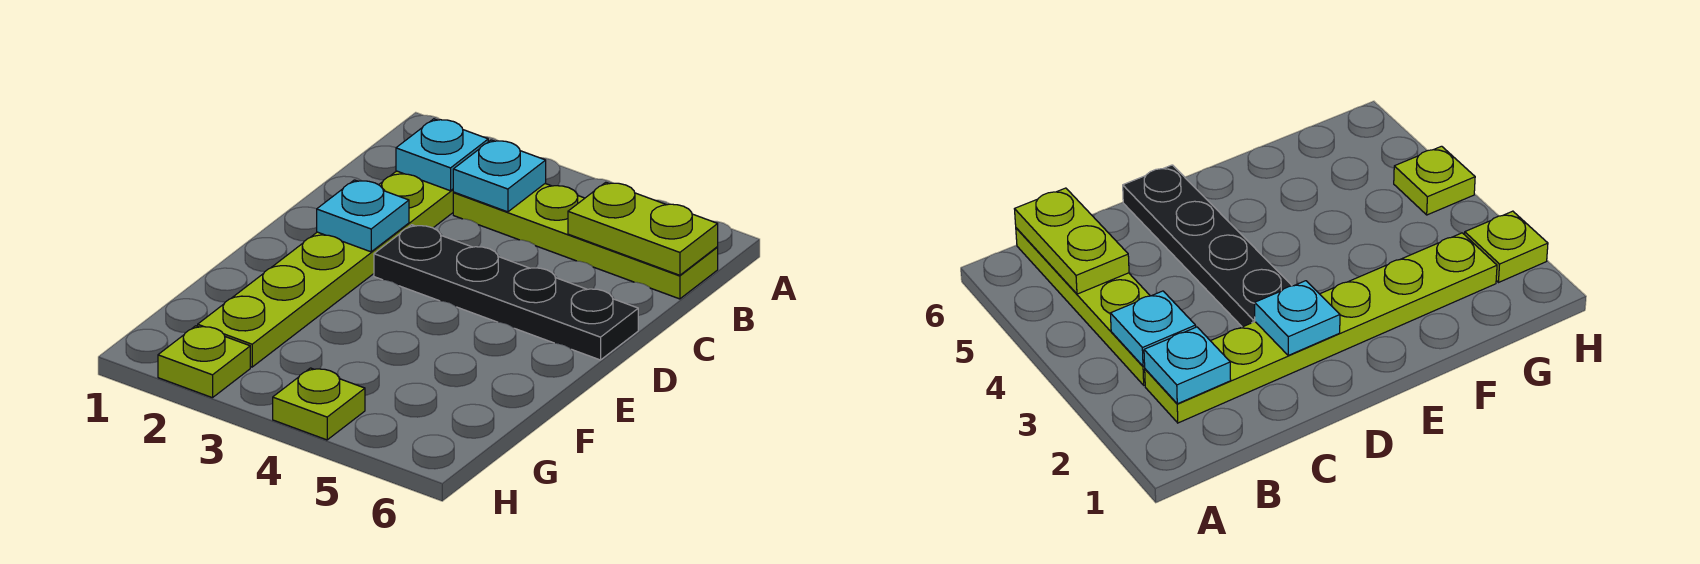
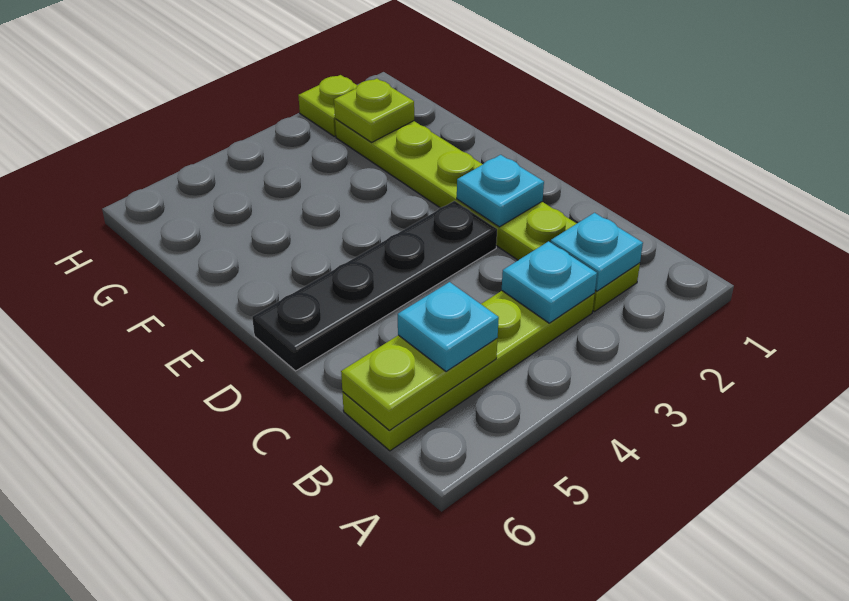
none -> cyan 1x1 plate [398,282,499,372]
lime 1x1 plate [273,368,365,440] -> lime 1x1 plate moved to [334,78,414,142]

